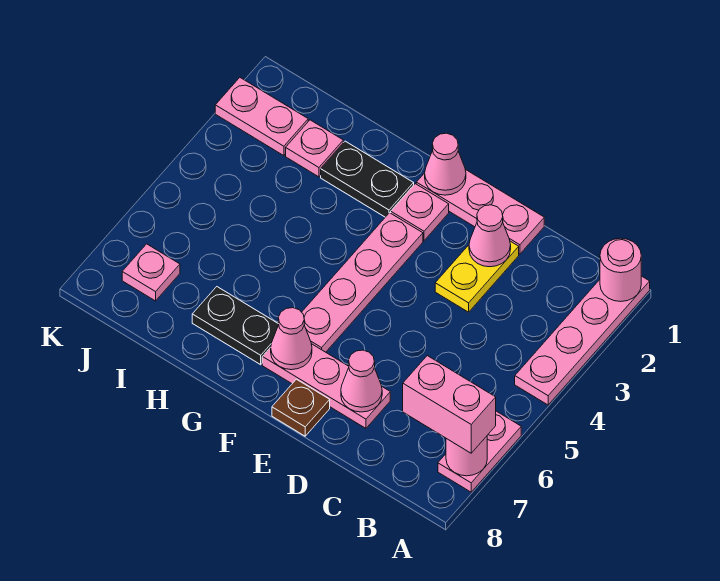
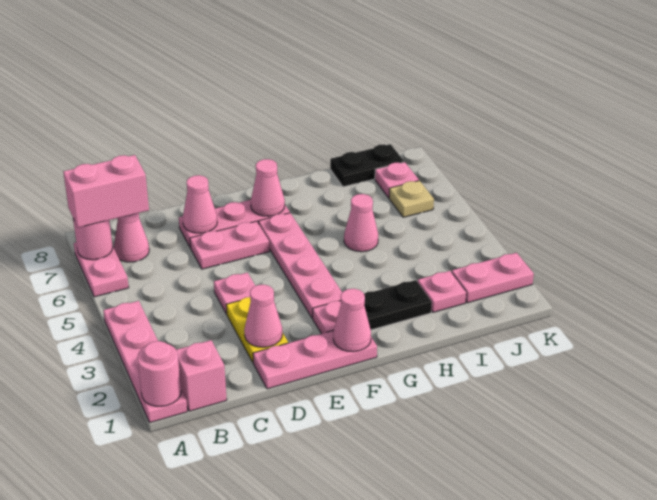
none -> pink 1x1 brick [177,340,227,411]
none -> pink 1x1 cone [114,213,149,262]
none -> pink 1x1 plate [214,273,255,314]
none -> pink 1x2 plate [190,221,269,269]
brown 1x1 plate [272,379,330,436] -> none
black 1x2 plate [192,287,279,365] -> black 1x2 plate moved to [330,144,404,187]
none -> pink 1x1 cone [344,194,378,252]
none -> tan 1x1 plate [389,181,434,217]

